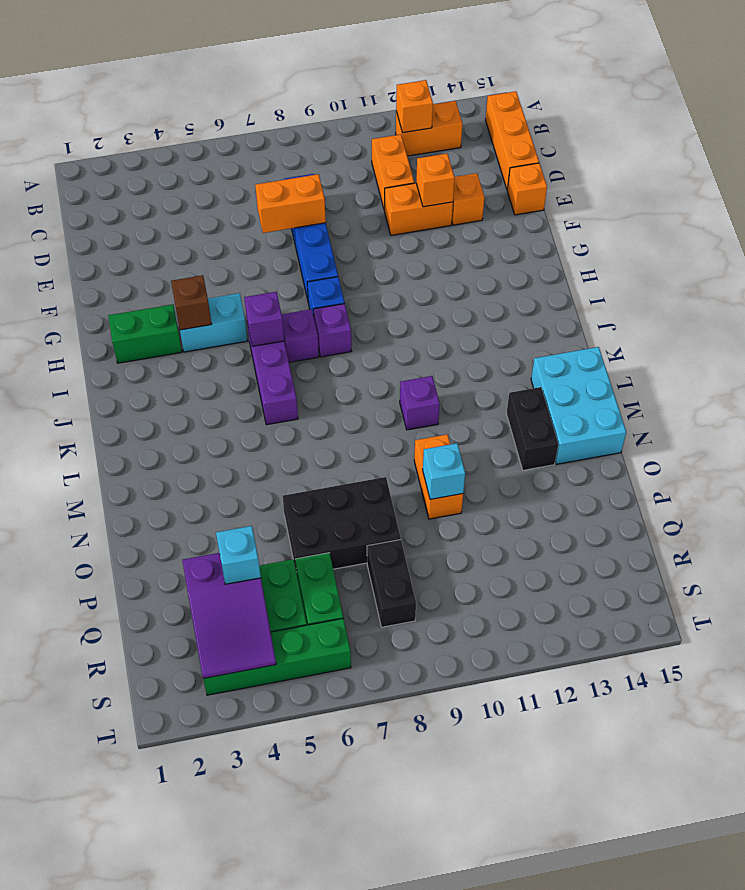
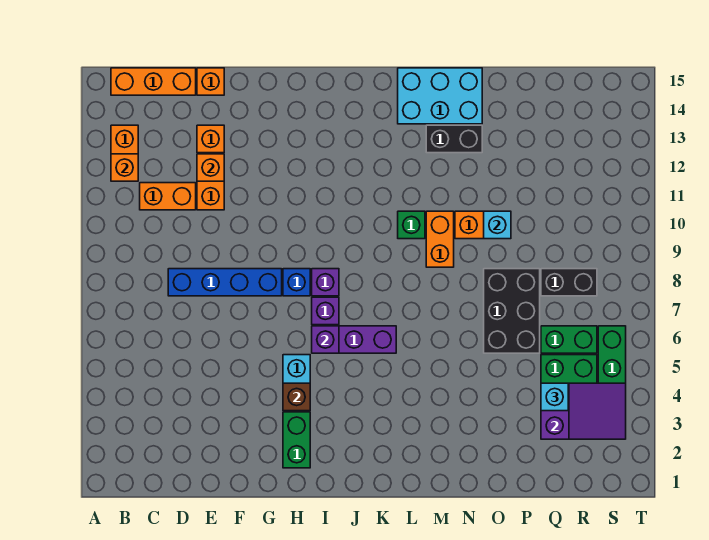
orange 1x2 brick [255,174,326,233] -> orange 1x2 brick moved to [426,211,454,267]
purple 1x1 brick [400,376,440,430] -> green 1x1 brick [398,211,425,239]

